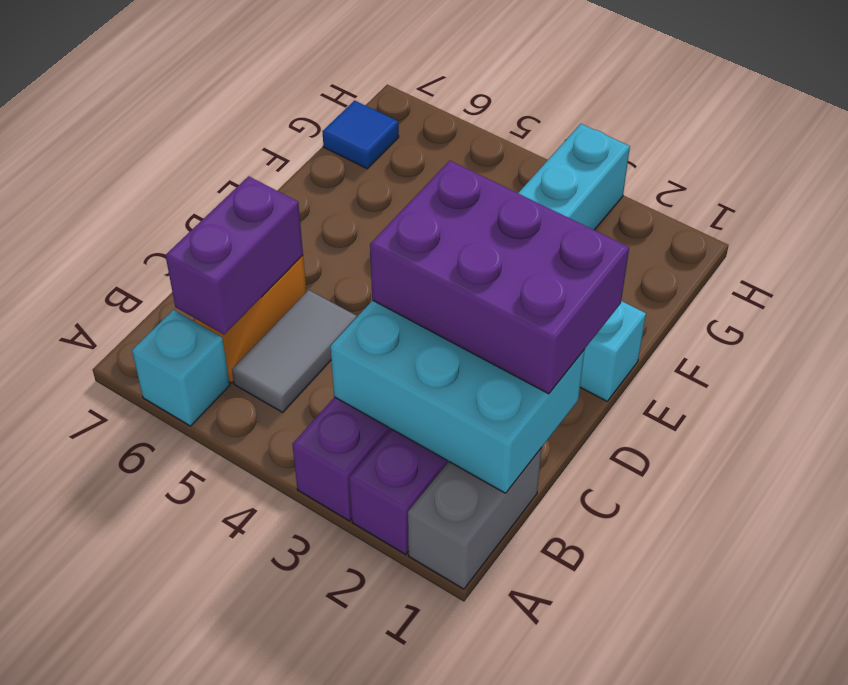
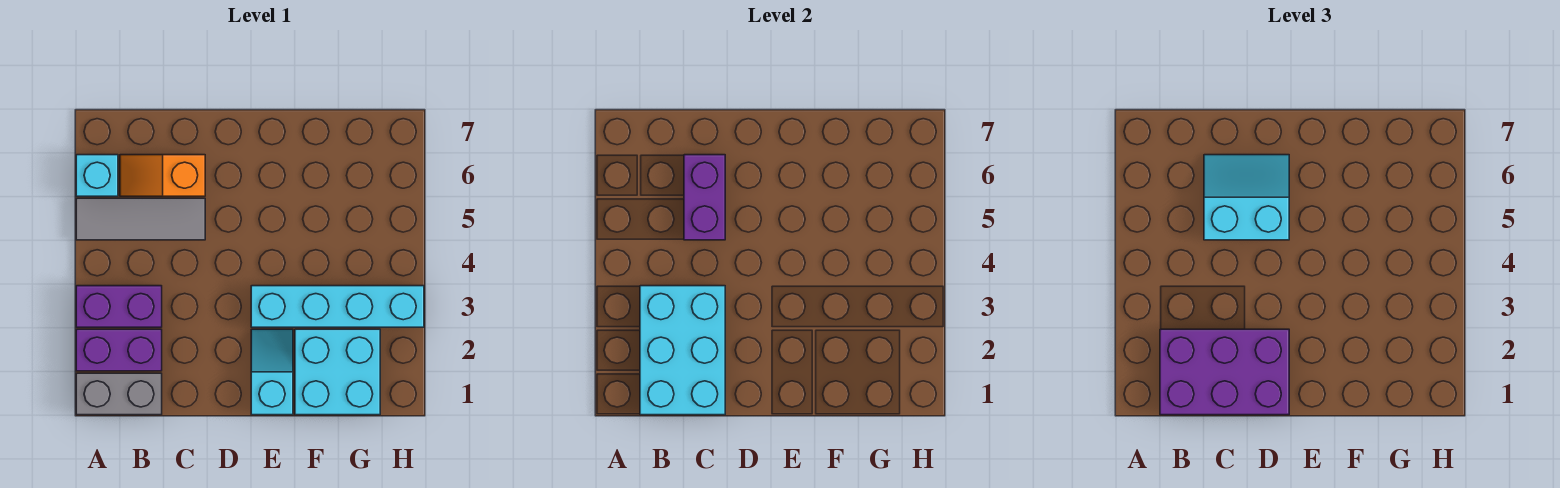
grey 1x2 tile [232,290,357,412] -> grey 1x3 tile [76,198,205,240]
purple 1x2 brick [165,176,303,335] -> purple 1x2 brick turned to [684,155,725,240]
purple 2x3 brick [370,161,629,394] -> purple 2x3 brick turned to [1160,329,1289,415]
none -> cyan 2x2 slope [1204,155,1289,240]
none -> cyan 2x2 brick [295,329,380,415]
blue 1x1 tile [322,101,399,169] -> none

